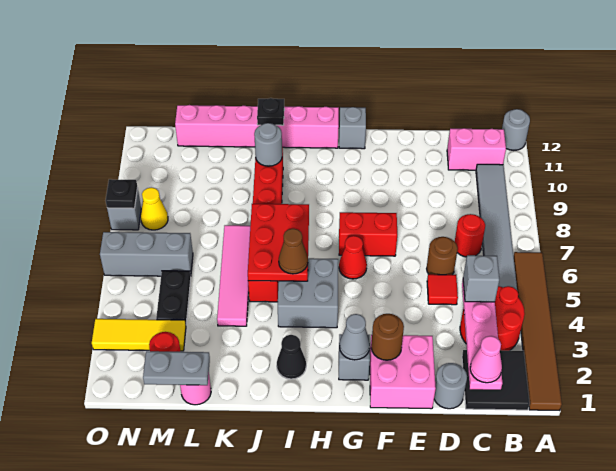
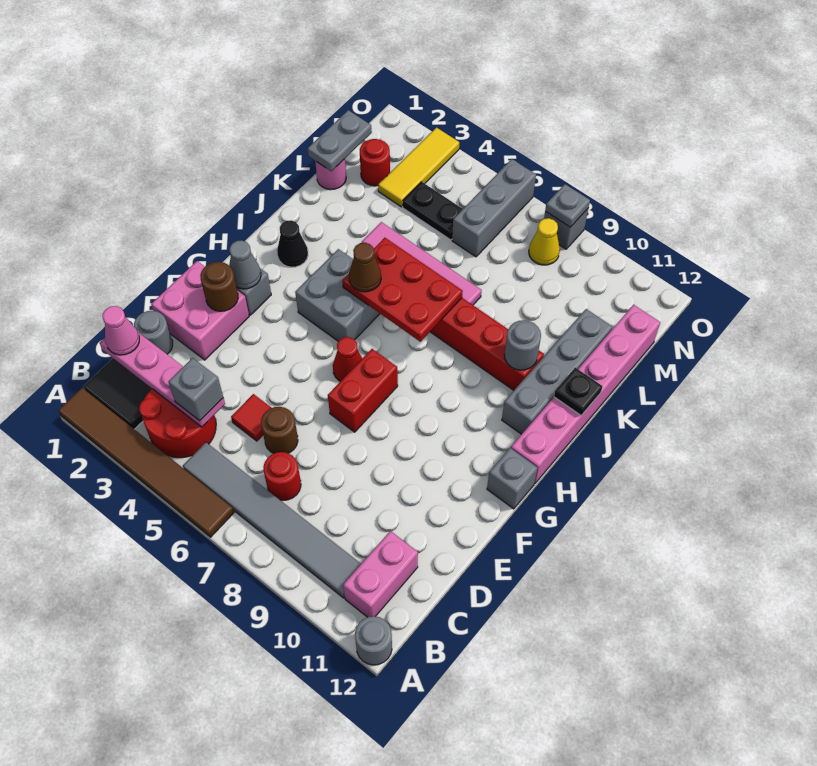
none -> grey 1x4 brick [502,309,612,434]
black 1x1 plate [106,179,138,208] -> grey 1x1 plate [545,184,590,227]

